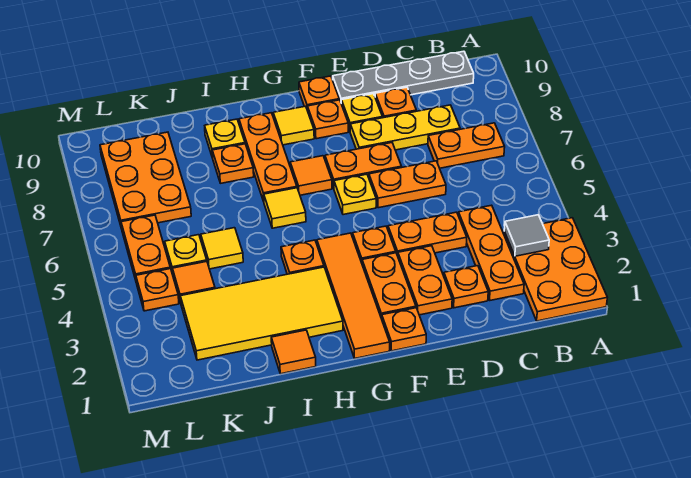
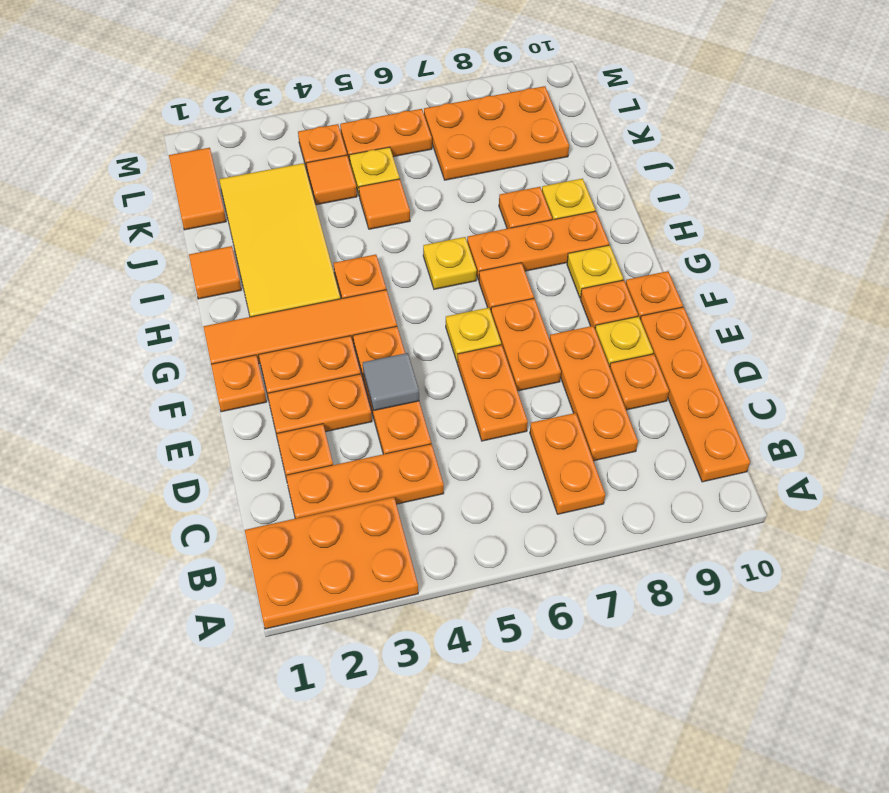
grey 1x1 tile [504,215,549,256] -> grey 1x1 tile moved to [363,353,419,410]
grey 1x4 plate [333,51,474,102] -> orange 1x4 plate [640,307,750,482]
yellow 1x3 plate [350,105,460,150] -> orange 1x3 plate [550,326,638,461]
yellow 1x1 tile [273,106,314,145] -> yellow 1x1 plate [567,245,623,298]
yellow 1x1 tile [264,188,306,228] -> yellow 1x1 plate [423,237,477,289]
yellow 1x1 tile [201,228,243,269] -> orange 1x1 tile [359,179,410,229]
none -> orange 1x2 tile [169,148,226,230]

